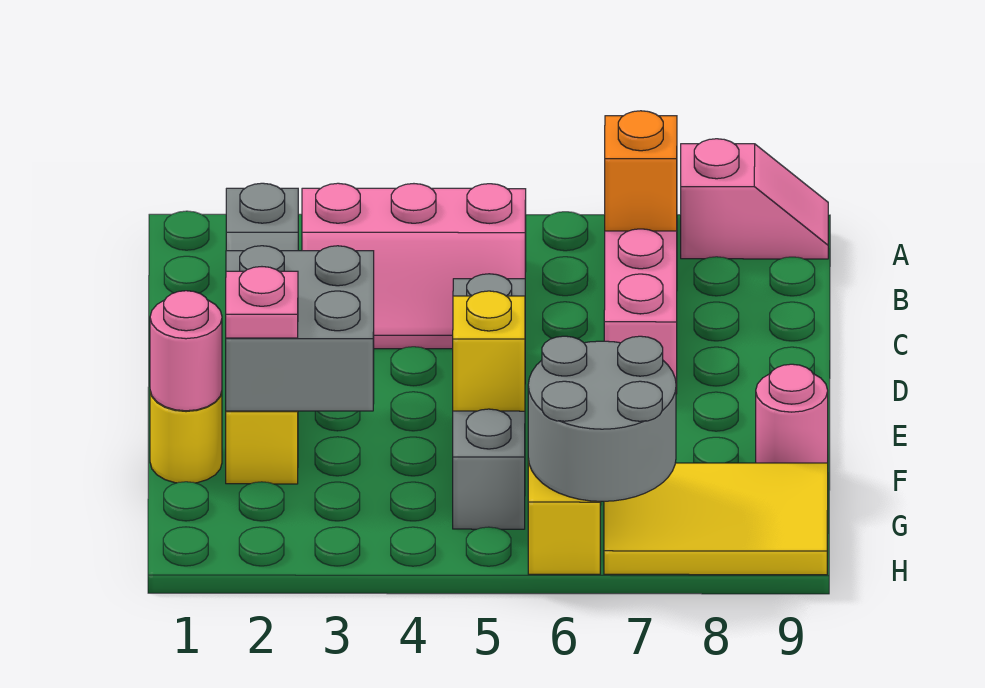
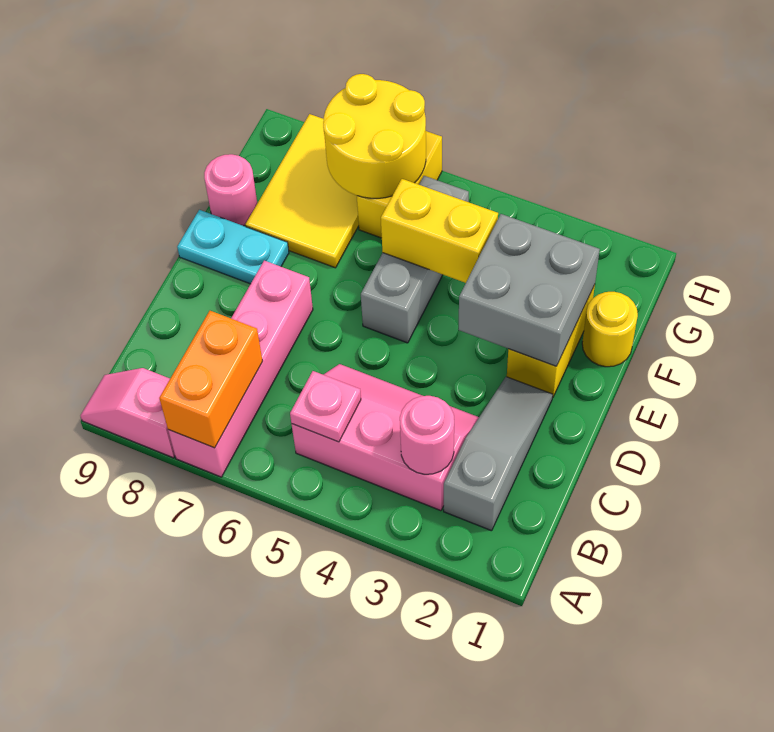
orange 1x1 brick [605,111,677,231] -> orange 1x2 brick [159,311,263,448]
grey 1x4 brick [453,274,525,529] -> grey 1x3 brick [361,176,469,343]
none -> cyan 1x2 plate [177,210,289,284]
pink 1x1 round brick [150,291,222,411] -> pink 1x1 round brick moved to [400,396,454,474]
pink 1x1 plate [226,267,298,338] -> pink 1x1 plate moved to [290,371,361,442]
yellow 1x1 brick [453,291,525,411] -> yellow 1x2 brick [381,179,498,283]
grey 2x2 round brick [528,336,676,502] -> yellow 2x2 round brick [323,74,426,198]
yellow 2x3 tile [604,463,828,575] -> yellow 2x3 tile turned to [245,114,359,268]

